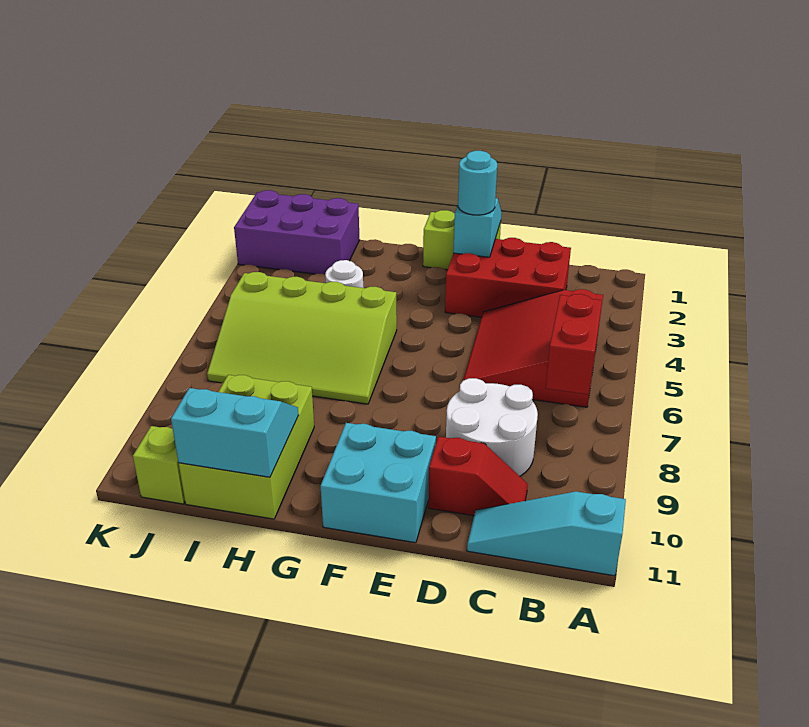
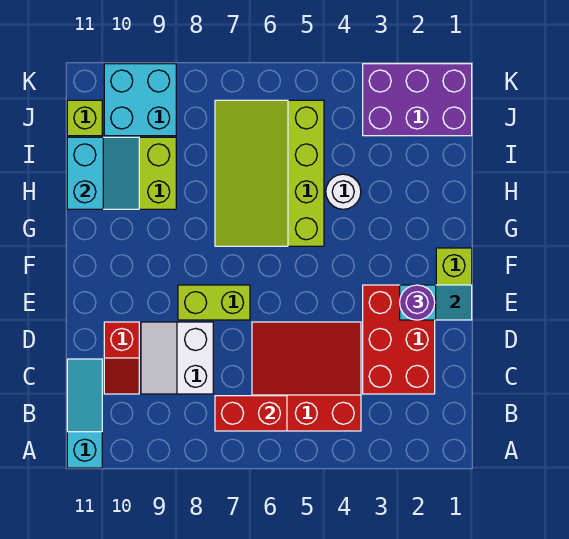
white 2x2 round brick [446,378,538,476] -> white 2x2 slope [141,322,213,394]
cyan 1x1 round brick [458,151,497,215] -> purple 1x1 round brick [400,285,435,320]
none -> lime 1x2 brick [178,285,250,320]
cyan 2x2 brick [321,423,436,543] -> cyan 2x2 brick moved to [104,64,176,136]
purple 2x3 brick [234,190,360,274] -> purple 2x3 brick turned to [363,64,472,136]

